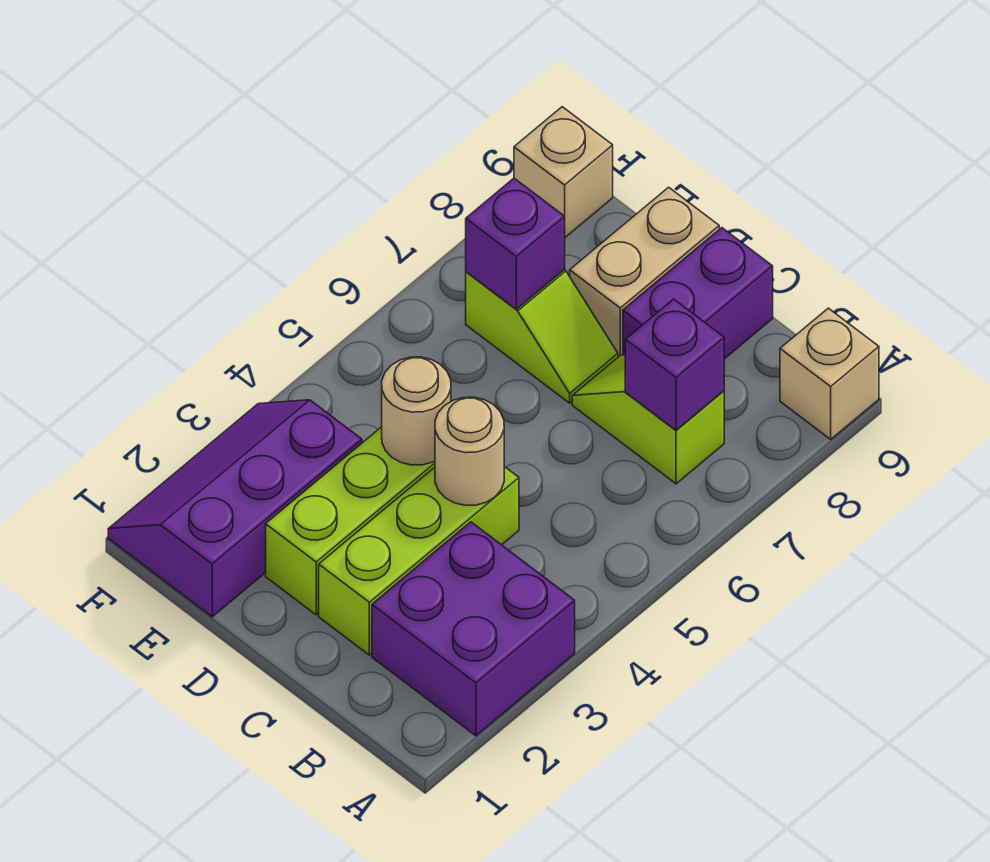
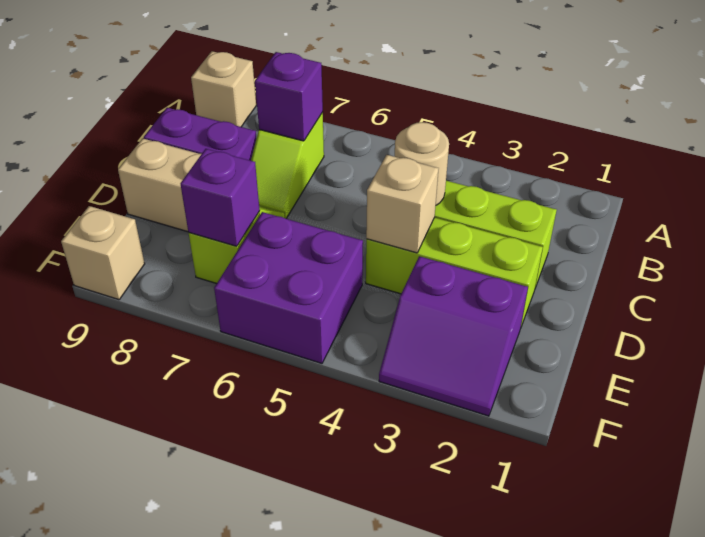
purple 2x2 brick [372,522,575,736] -> purple 2x2 brick moved to [214,212,363,363]
tan 1x1 round brick [382,357,451,465] -> tan 1x1 brick [366,155,439,253]
purple 2x3 slope [108,400,362,617] -> purple 2x2 slope [379,256,528,416]

